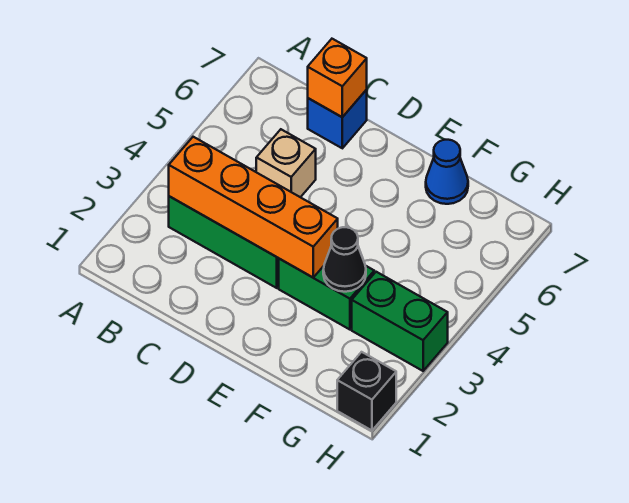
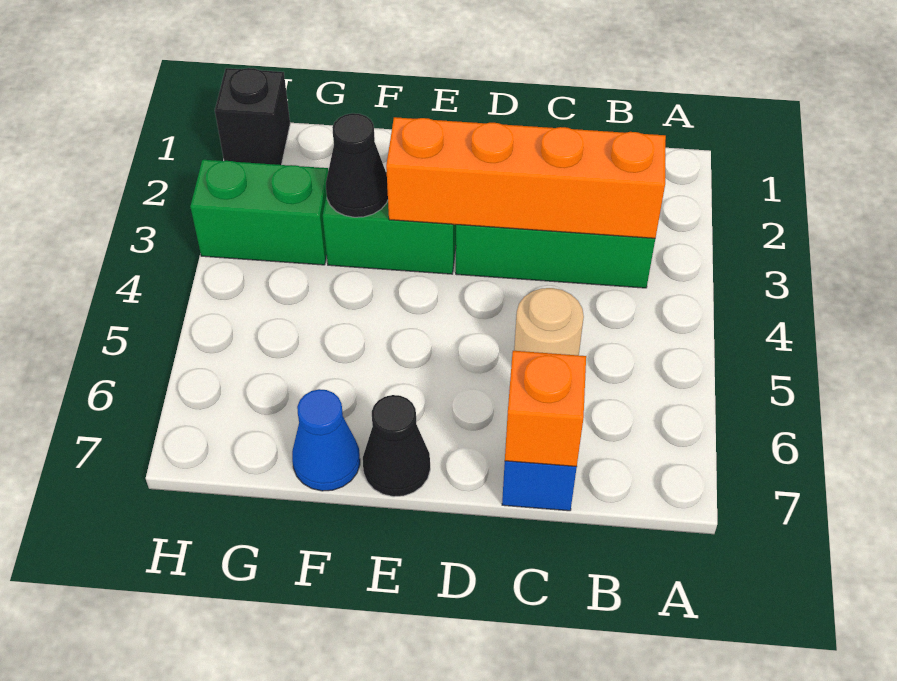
tan 1x1 brick [256,129,316,197] -> tan 1x1 round brick [514,288,584,355]
none -> black 1x1 cone [363,395,430,497]

